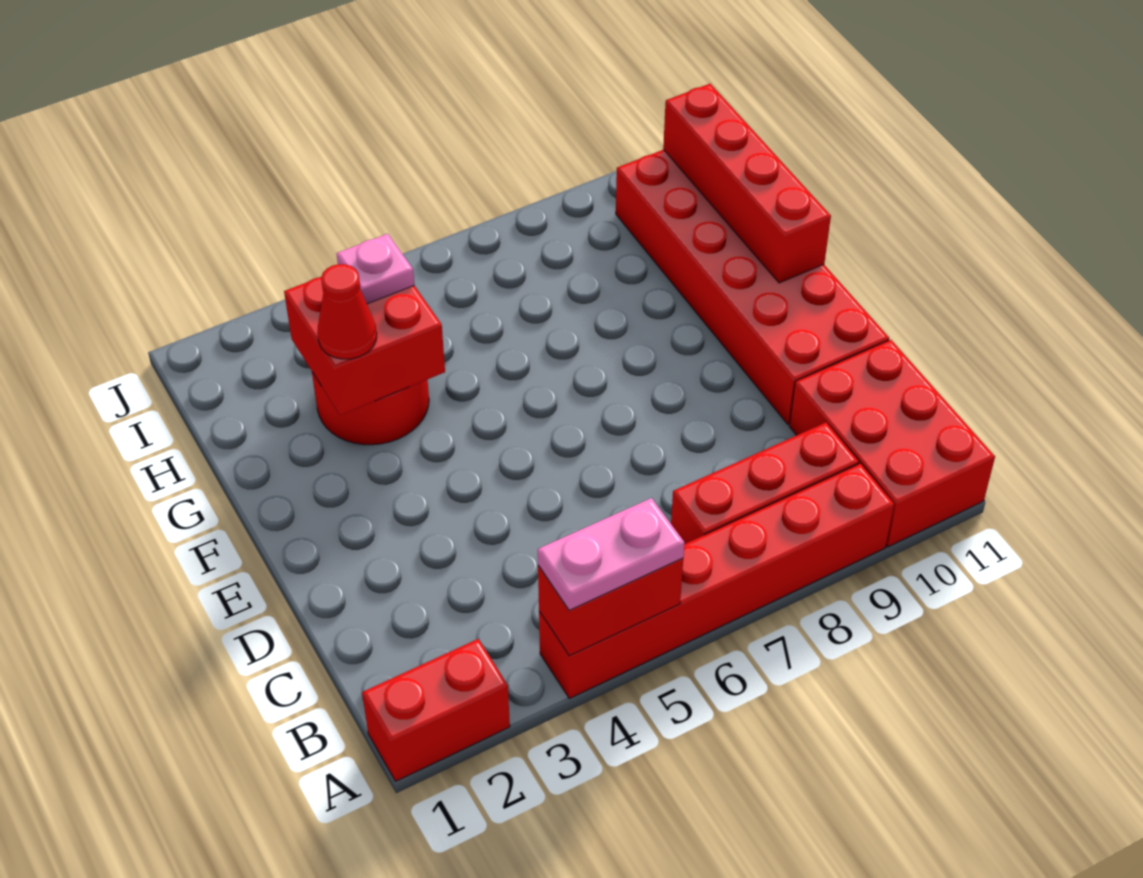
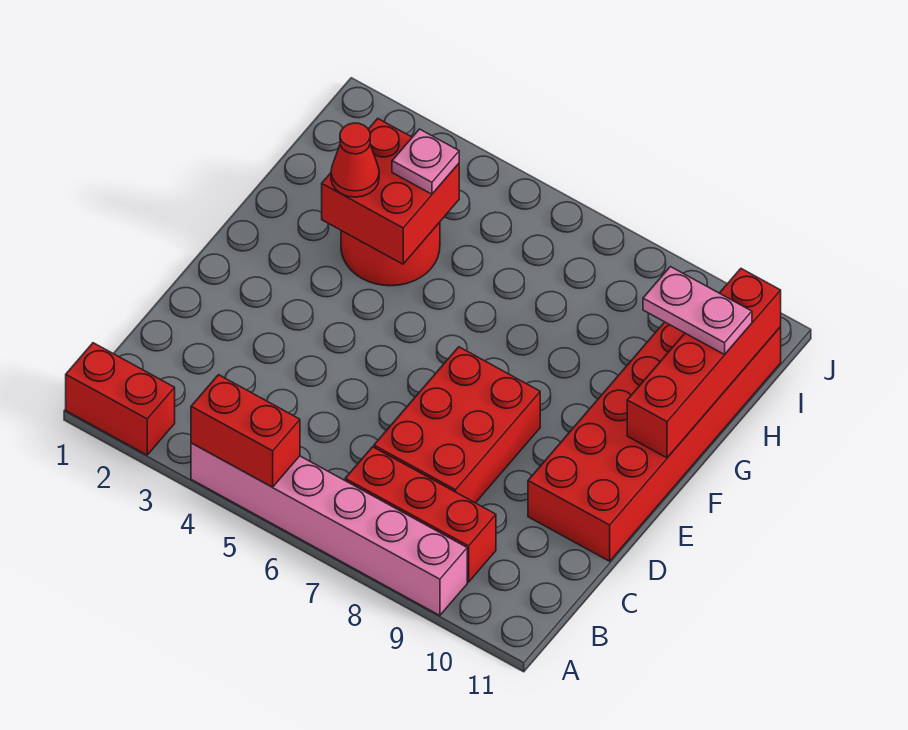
red 1x6 brick [539,464,894,698] -> pink 1x6 brick [191,443,467,616]
pink 1x2 plate [538,498,684,610] -> pink 1x2 plate moved to [643,267,752,355]
red 2x3 brick [790,340,995,547] -> red 2x3 brick moved to [374,347,540,503]

